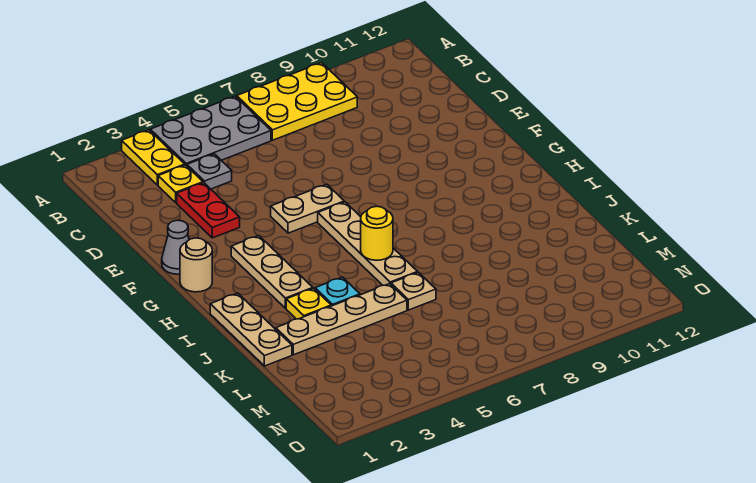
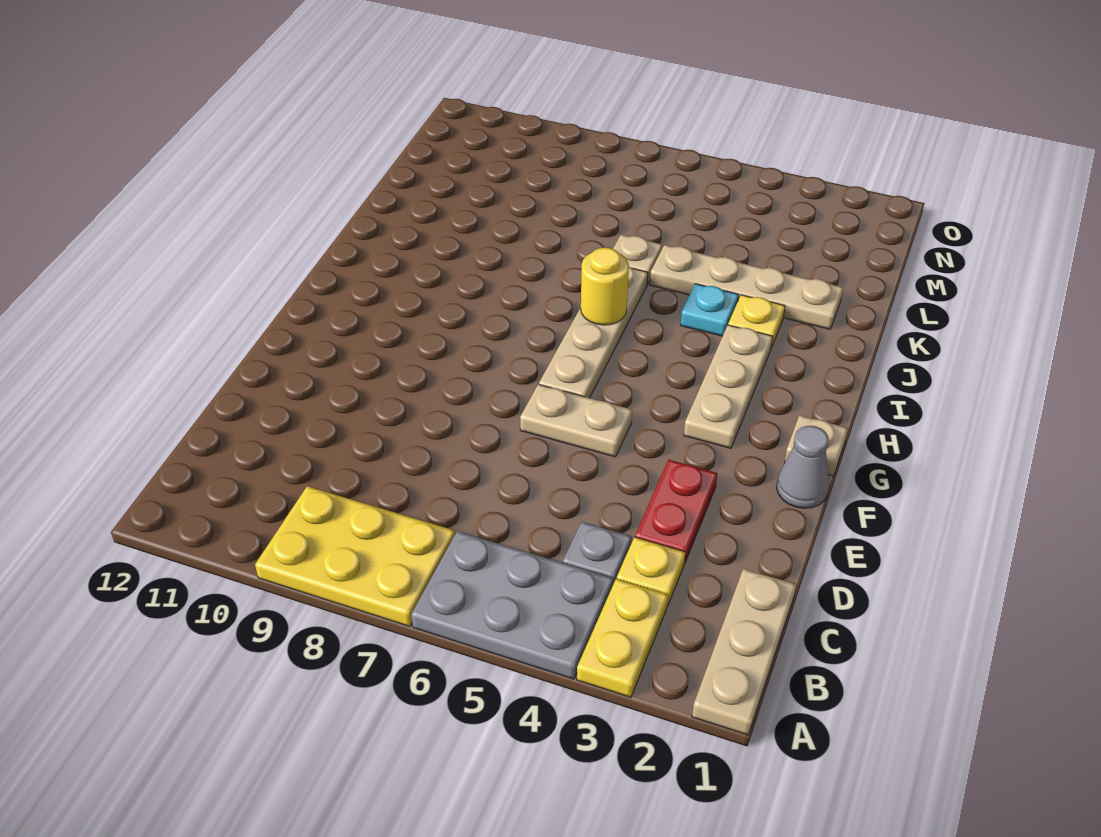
tan 1x1 round brick [180,238,212,292] -> tan 1x1 plate [784,415,848,476]
tan 1x3 plate [210,293,292,366] -> tan 1x3 plate moved to [692,569,796,735]

